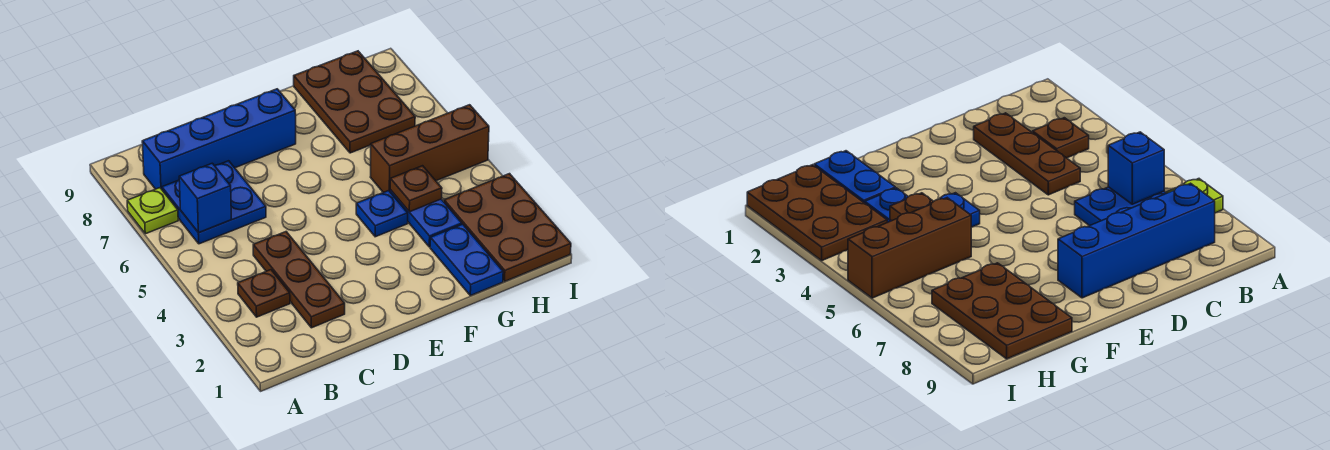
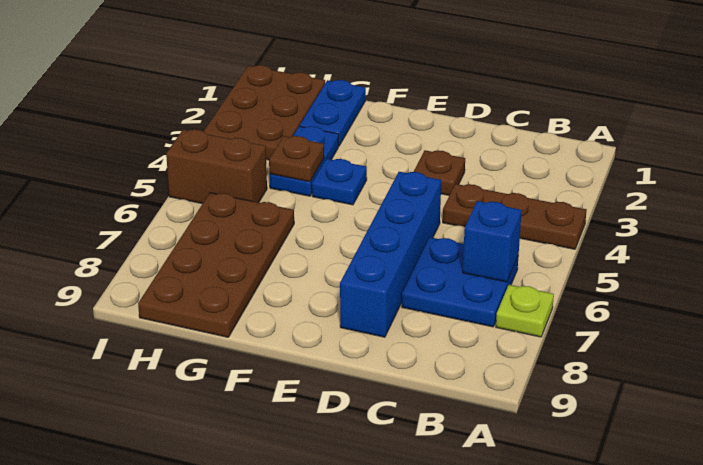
brown 1x1 plate [238,270,290,317] -> brown 1x1 plate moved to [414,150,465,195]
blue 1x4 brick [142,89,296,189] -> blue 1x4 brick turned to [340,172,441,337]
brown 1x3 plate [253,232,345,328] -> brown 1x3 plate turned to [443,184,587,249]
brown 1x3 brick [371,105,489,193] -> brown 1x2 brick [166,130,267,204]
brown 2x3 plate [294,51,415,153] -> brown 2x4 plate [138,193,294,337]

